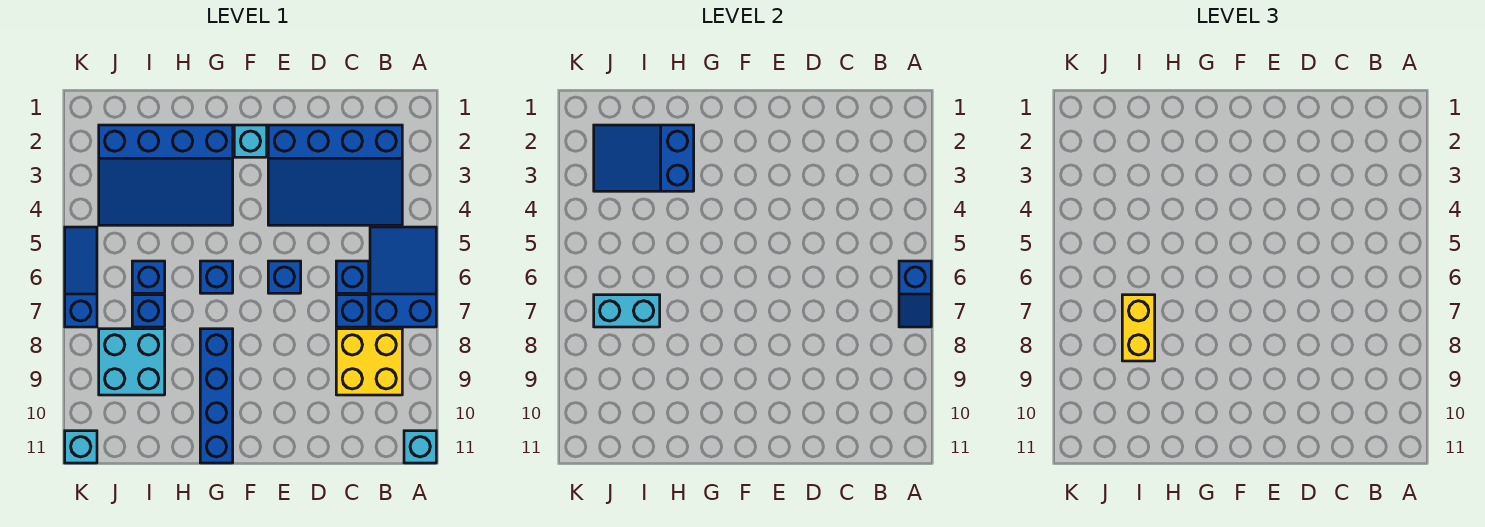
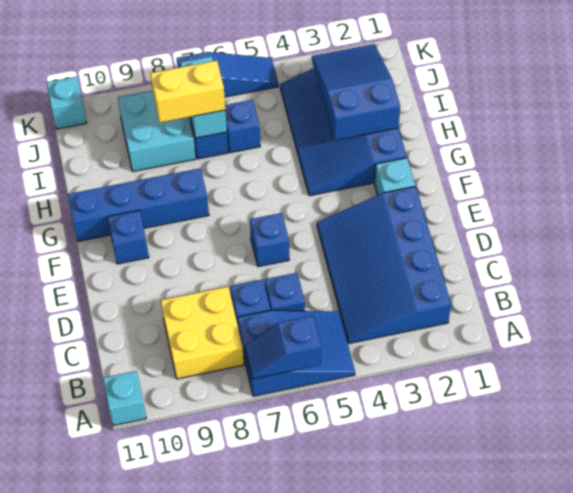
blue 1x1 brick [200,261,233,293] -> blue 1x1 brick moved to [108,210,149,264]

